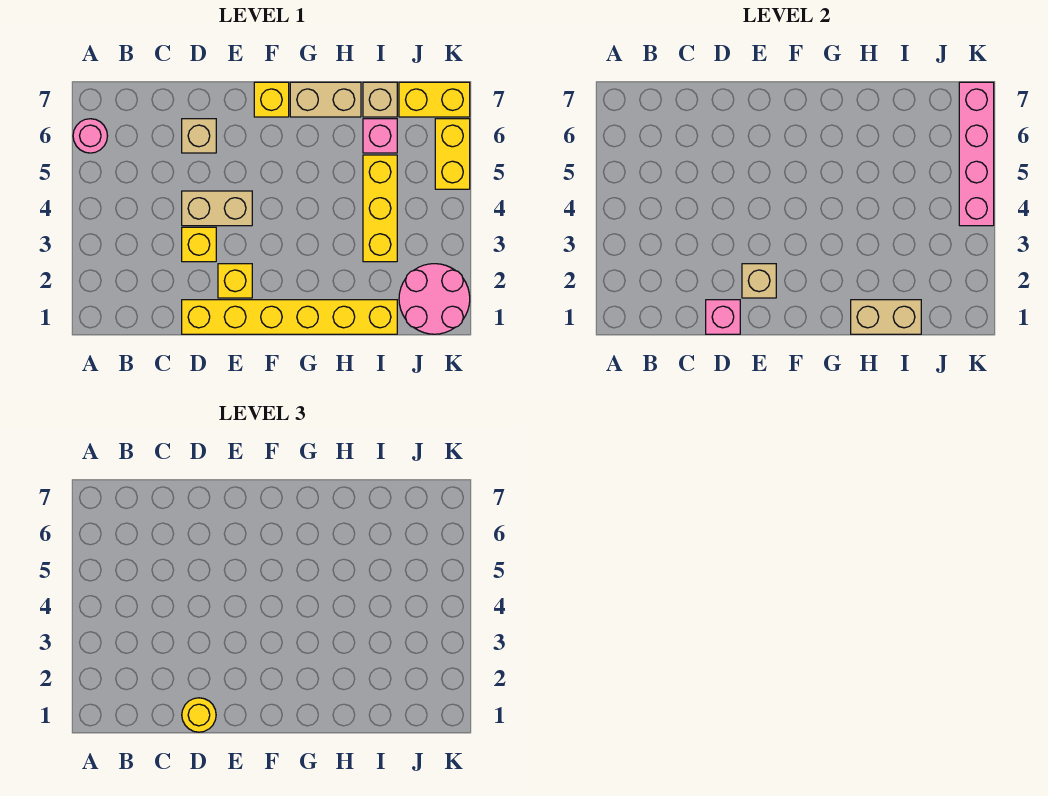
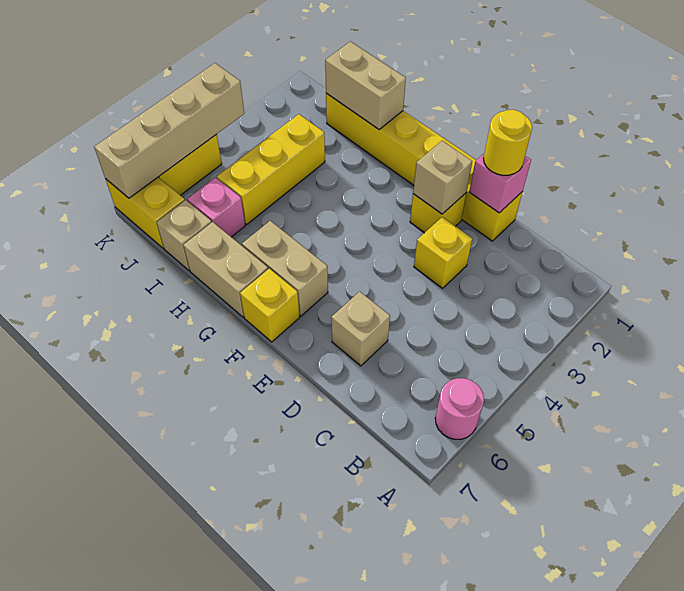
tan 1x2 brick [182,191,252,226] -> tan 1x2 brick moved to [242,221,328,316]
pink 2x2 round brick [399,264,470,334] -> none
pink 1x4 brick [959,82,994,226] -> tan 1x4 brick [94,63,244,198]

